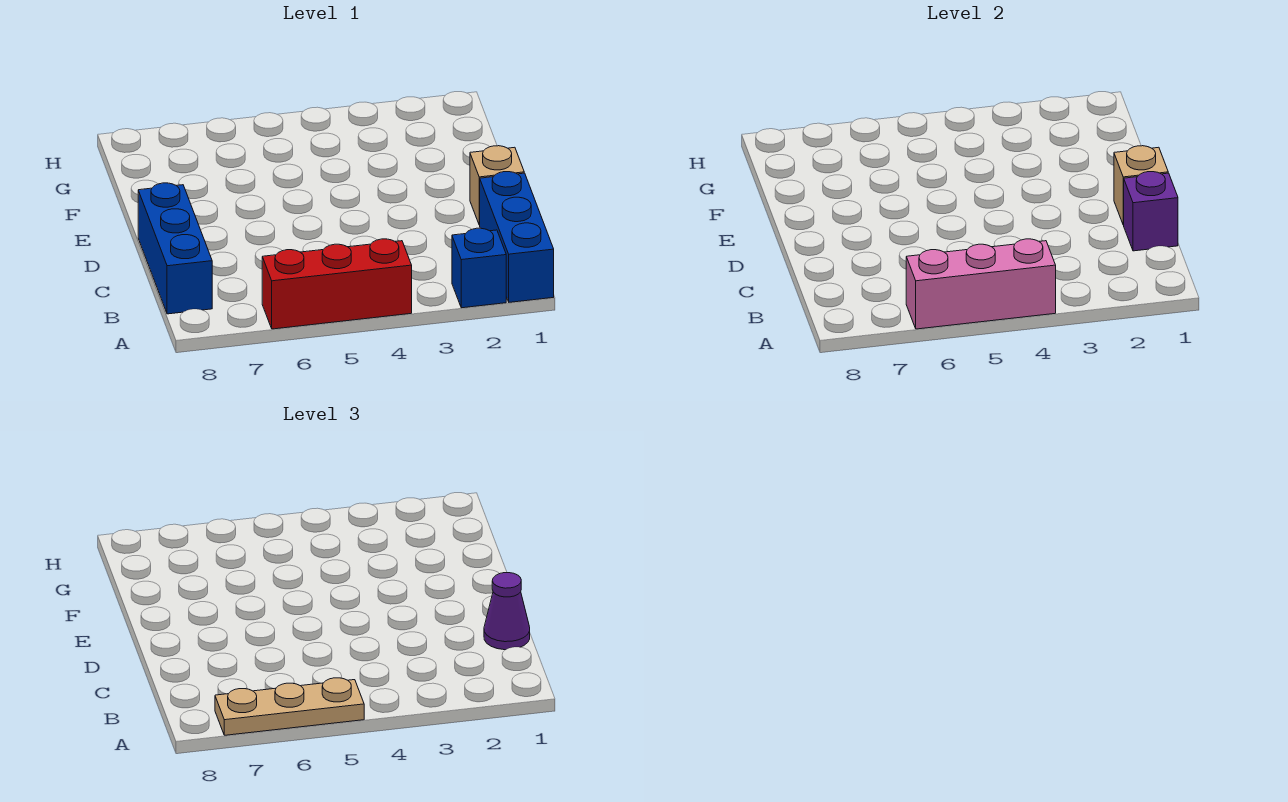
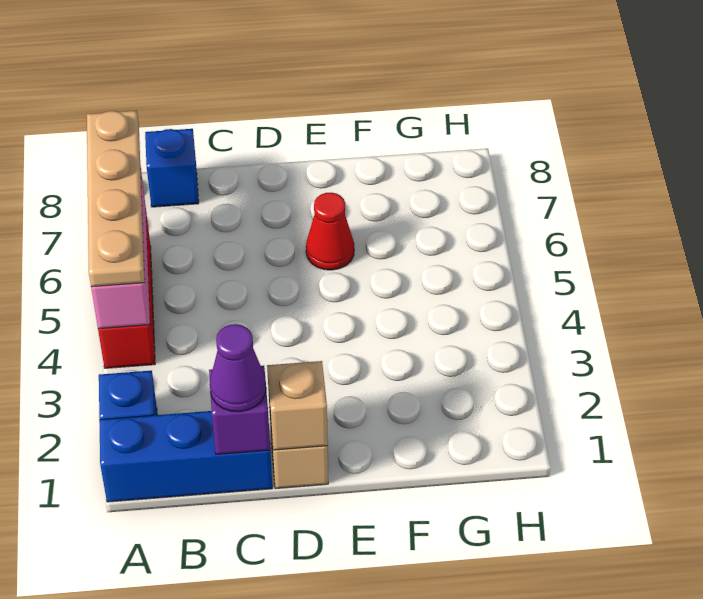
tan 1x3 plate [215,678,364,735] -> tan 1x4 plate [87,111,145,287]
blue 1x3 brick [138,183,212,314] -> blue 1x1 brick [145,129,199,207]
none -> red 1x1 cone [306,193,354,270]

